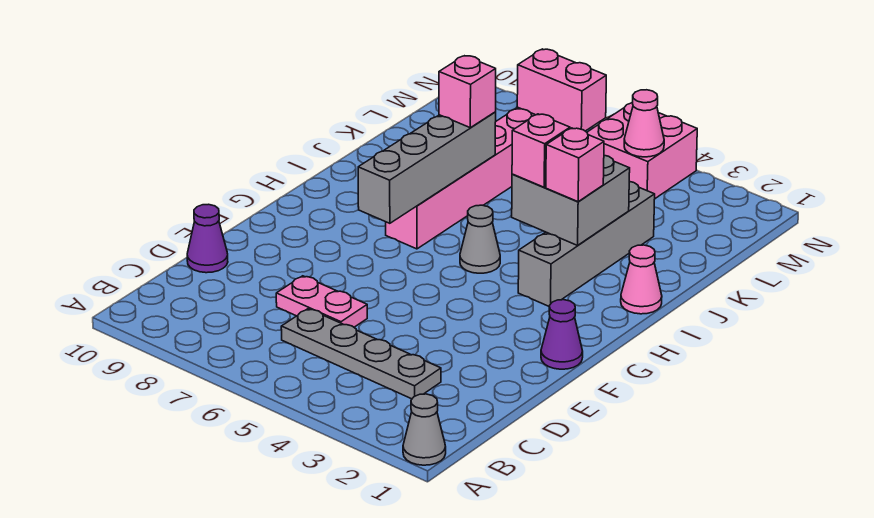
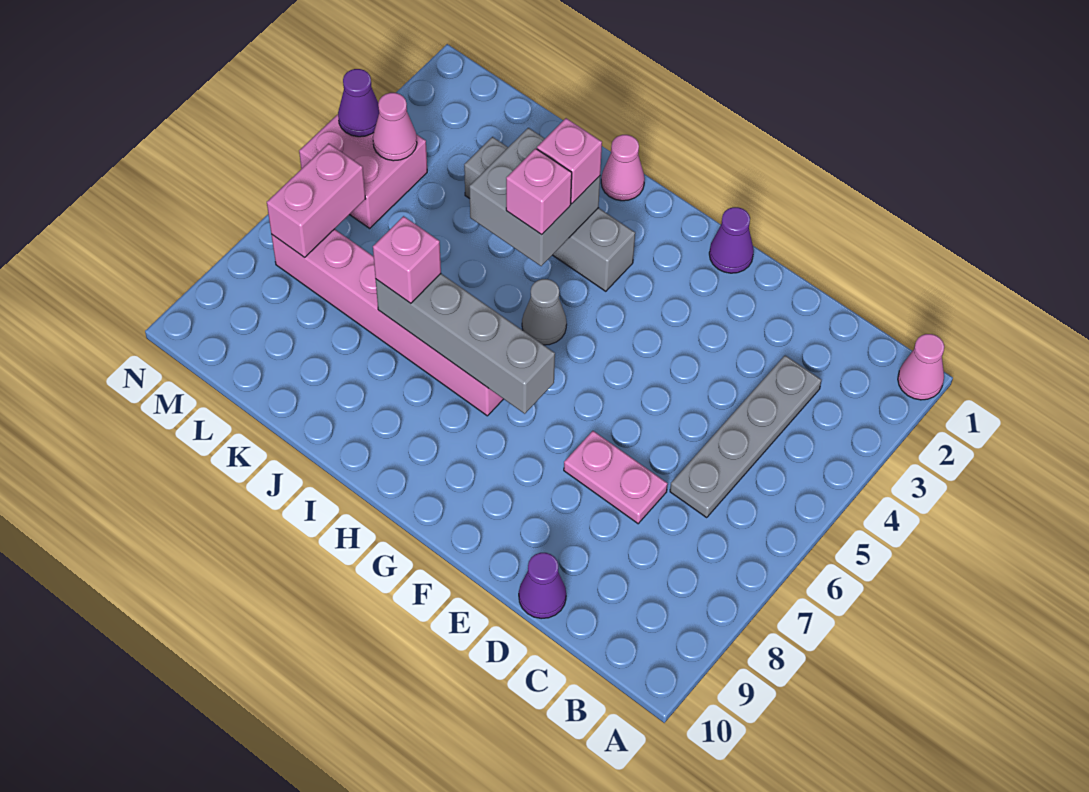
grey 1x1 cone [403,394,446,465] -> pink 1x1 cone [898,334,944,400]
pink 1x2 plate [276,276,367,327] -> pink 1x2 plate turned to [564,431,668,524]
none -> purple 1x1 cone [338,69,379,137]

